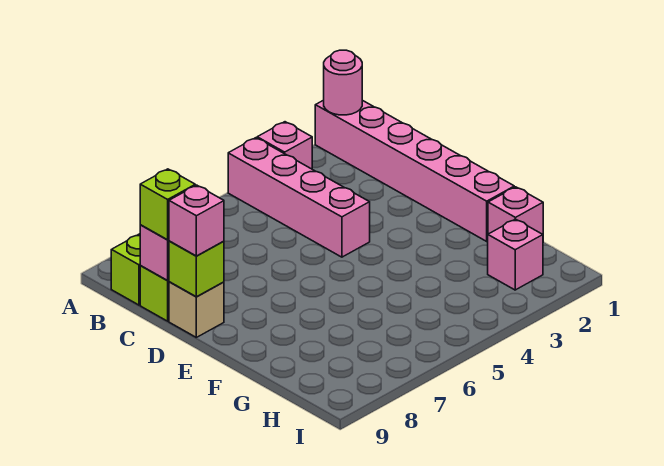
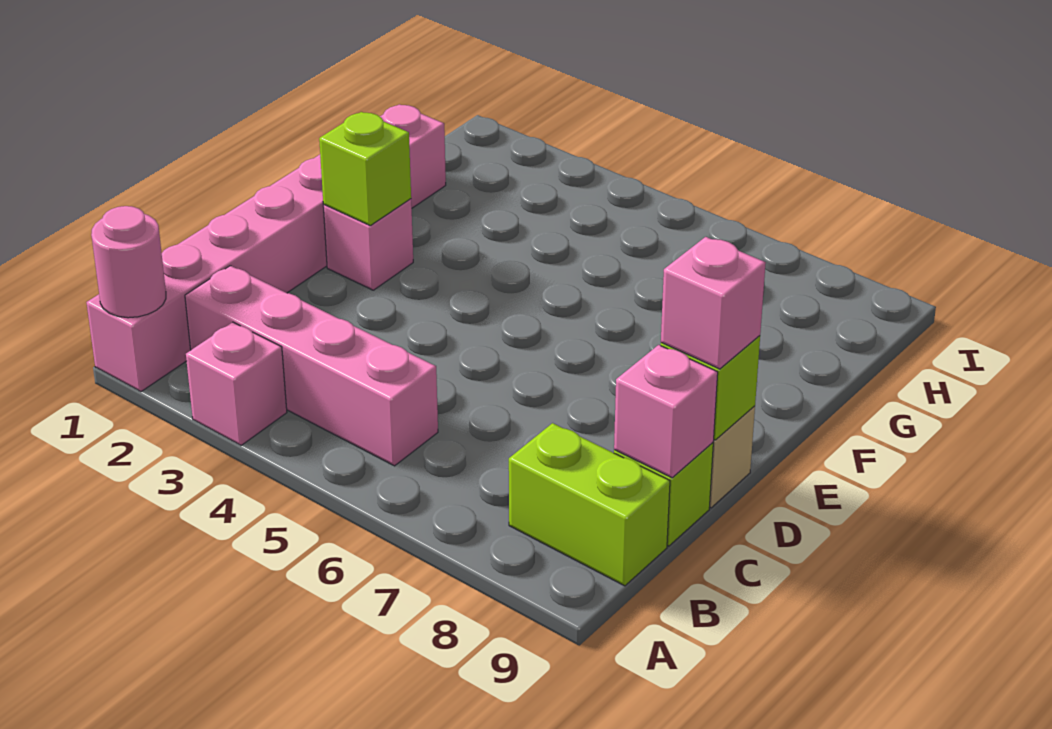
pink 1x4 brick [228,138,370,257] -> pink 1x4 brick turned to [185,266,438,466]
lime 1x1 brick [140,169,195,240] -> lime 1x1 brick moved to [319,112,411,226]
pink 1x1 brick [488,219,543,290] -> pink 1x1 brick moved to [323,199,413,290]

